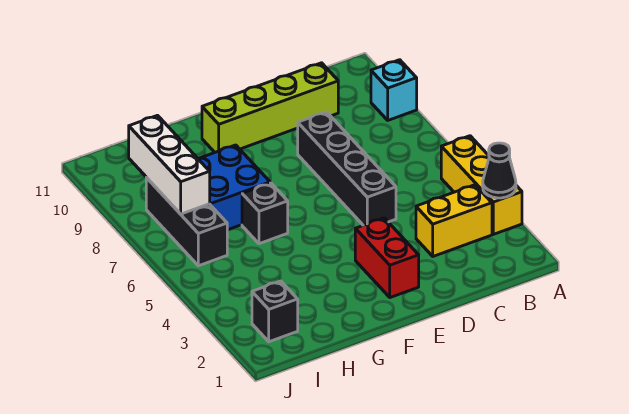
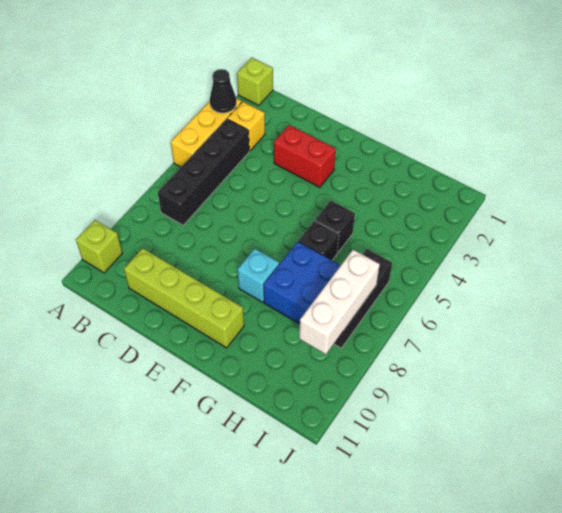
none -> lime 1x1 brick [237,58,273,105]
cyan 1x1 brick [371,60,417,120] -> cyan 1x1 brick moved to [237,249,279,302]
none -> lime 1x1 brick [76,220,122,273]
yellow 1x2 brick [416,185,492,256] -> yellow 1x1 brick [227,102,265,151]
black 1x4 brick [298,112,396,225] -> black 1x4 brick moved to [158,119,249,225]
red 1x2 brick [355,218,419,298] -> red 1x2 brick turned to [274,125,336,187]
black 1x1 brick [252,281,298,342] -> black 1x1 brick moved to [315,201,355,253]

